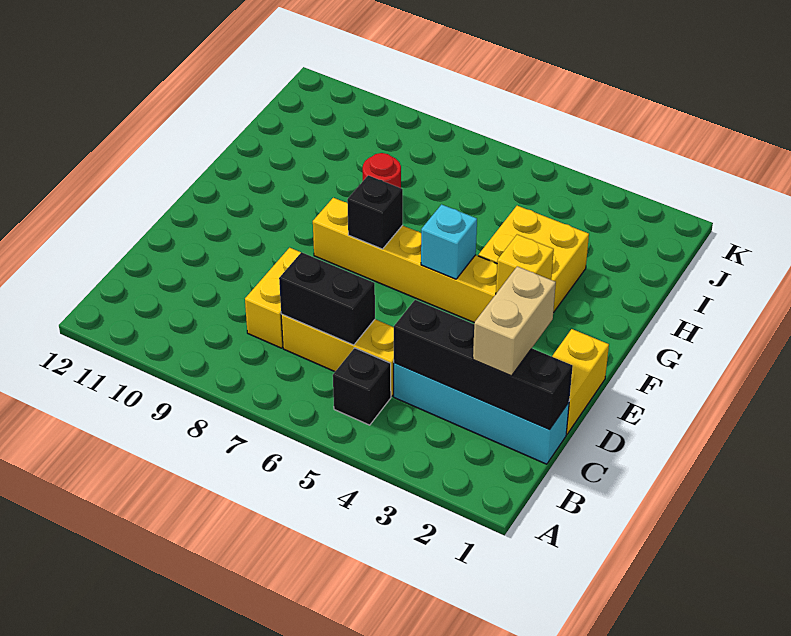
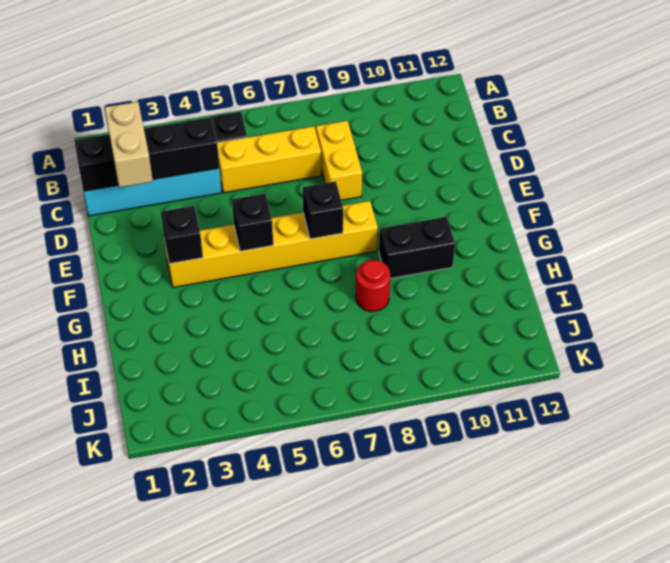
black 1x2 brick [279,252,375,345] -> black 1x2 brick moved to [379,217,455,279]
yellow 1x2 brick [552,329,609,434] -> none
yellow 1x1 brick [496,234,554,293] -> black 1x1 brick [161,206,203,264]
cyan 1x1 brick [421,204,477,279] -> black 1x1 brick [232,194,273,251]
yellow 2x2 brick [478,206,589,313] -> none

